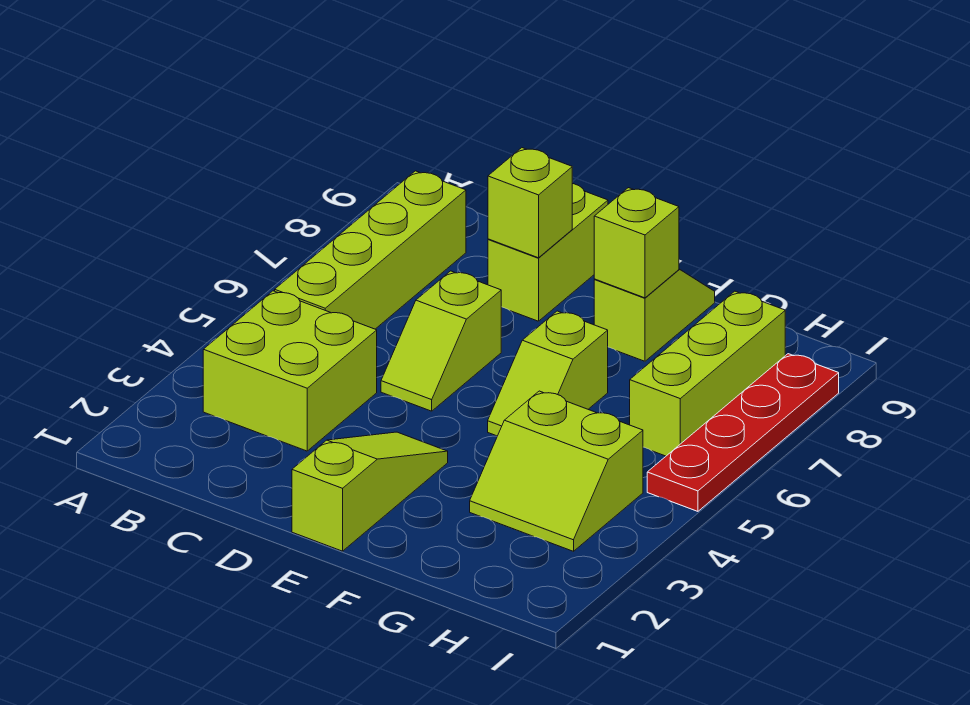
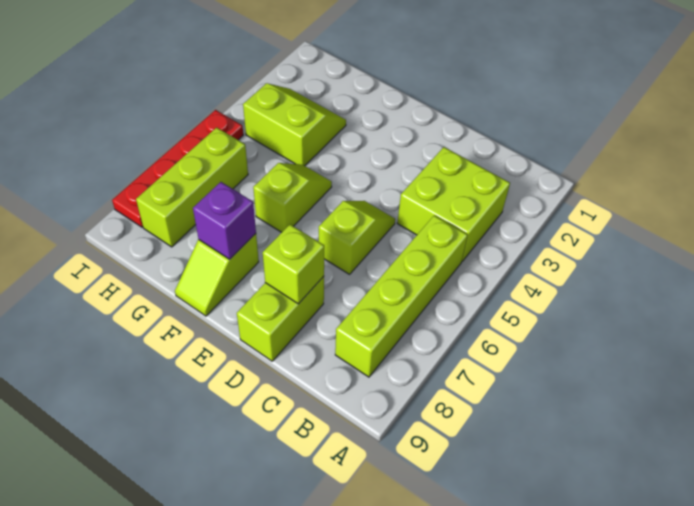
lime 1x3 slope [292,432,448,551] -> none
lime 1x1 brick [594,188,679,298] -> purple 1x1 brick [193,182,256,259]

